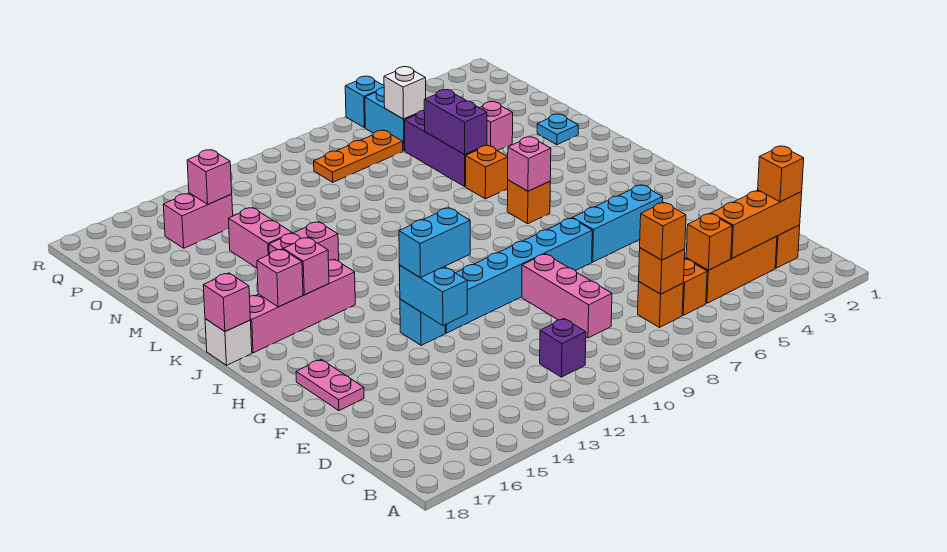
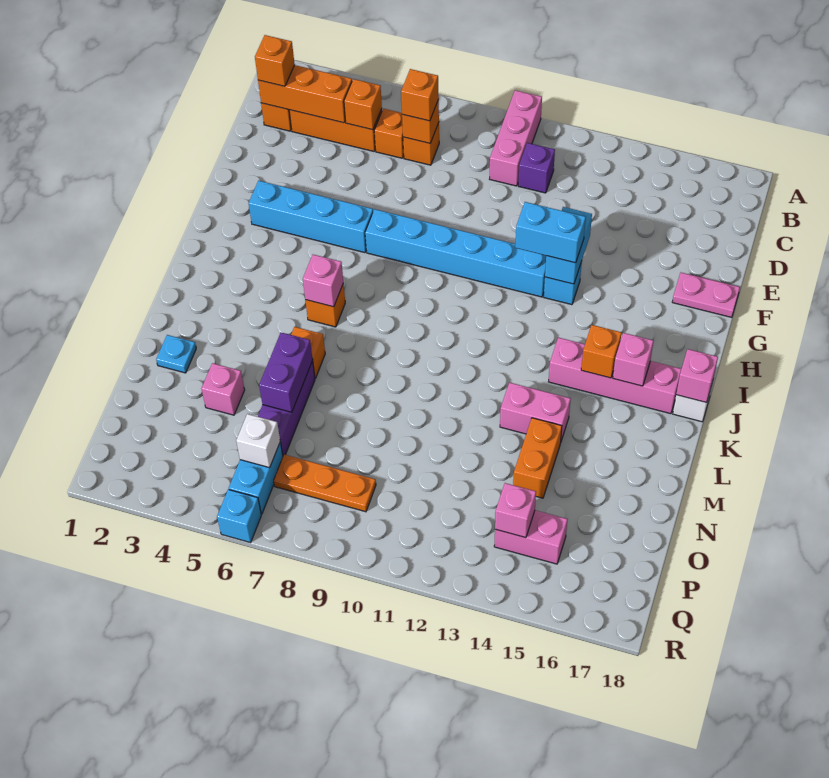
pink 1x3 brick [522,254,612,338] -> pink 1x3 brick moved to [490,90,542,186]
pink 1x2 plate [296,359,364,411] -> pink 1x2 plate turned to [672,273,740,317]
cyan 1x3 brick [572,185,663,262] -> cyan 1x4 brick [249,181,373,253]
pink 1x1 brick [283,237,329,295] -> orange 1x1 brick [581,325,621,378]
pink 1x2 brick [228,208,292,268] -> orange 1x2 brick [513,418,562,498]

